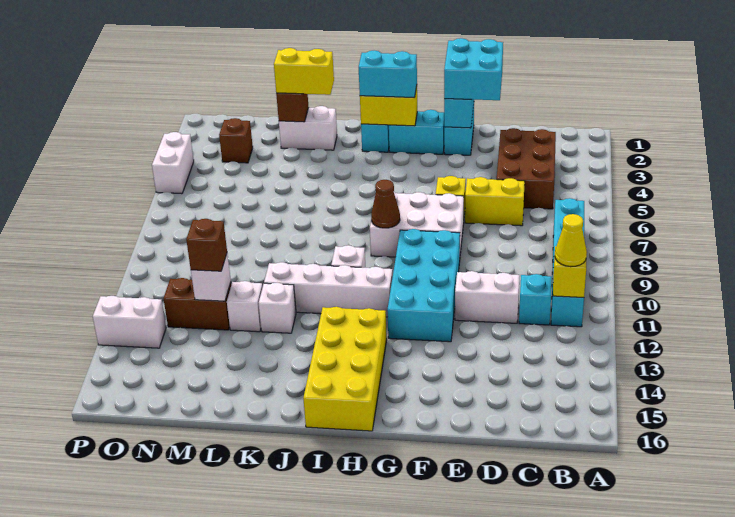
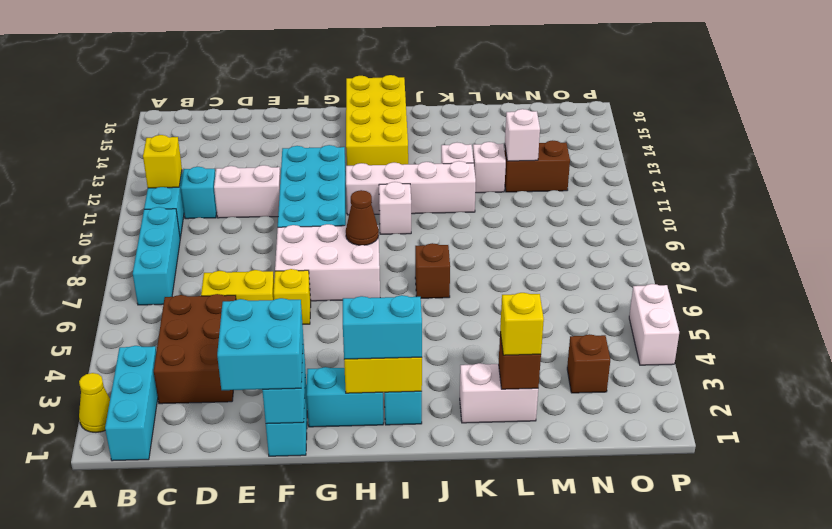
none -> cyan 1x3 brick [105,346,158,461]
yellow 1x1 cone [555,214,587,267] -> yellow 1x1 cone moved to [79,373,110,432]
yellow 1x2 brick [274,48,334,95] -> yellow 1x1 brick [500,293,544,355]
brown 1x1 brick [186,219,227,271] -> brown 1x1 brick moved to [415,243,450,298]
white 1x2 brick [93,296,166,348] -> none

